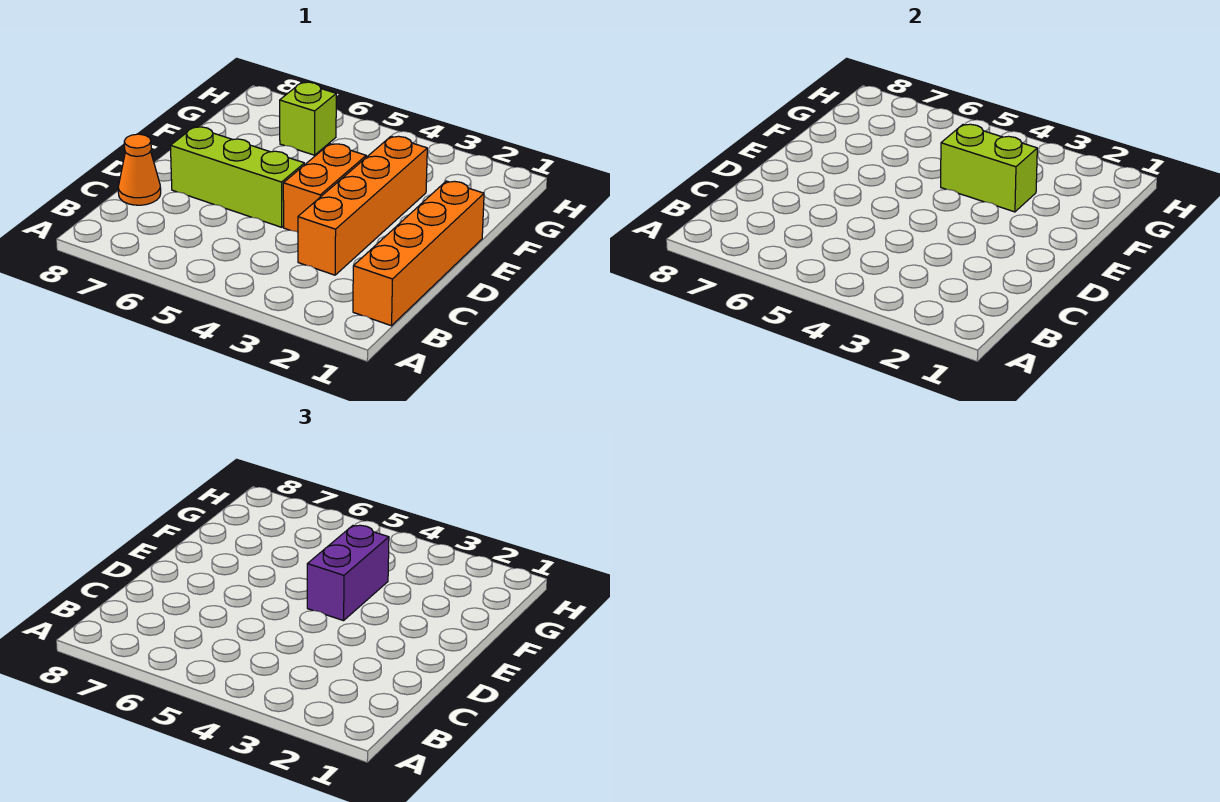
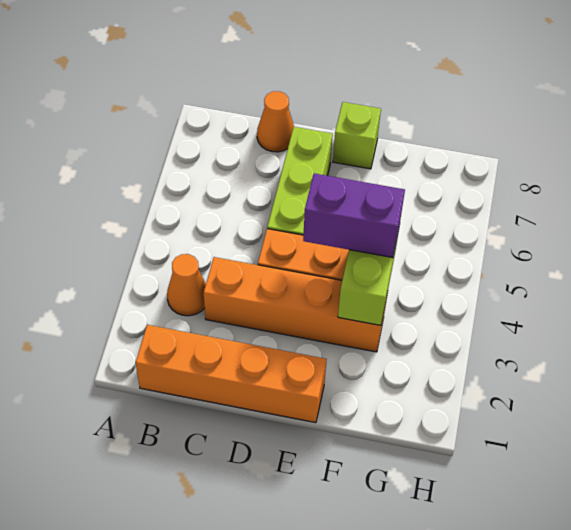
none -> orange 1x1 cone [167,254,206,316]
lime 1x1 brick [280,82,336,155] -> lime 1x1 brick moved to [333,102,381,169]

